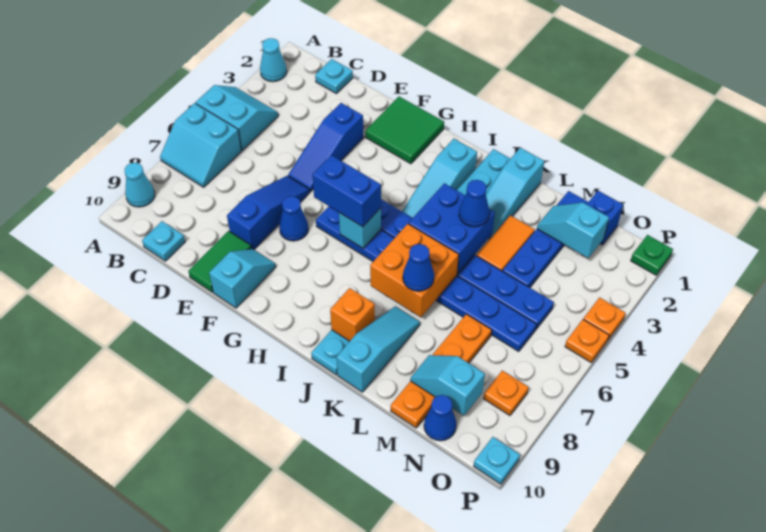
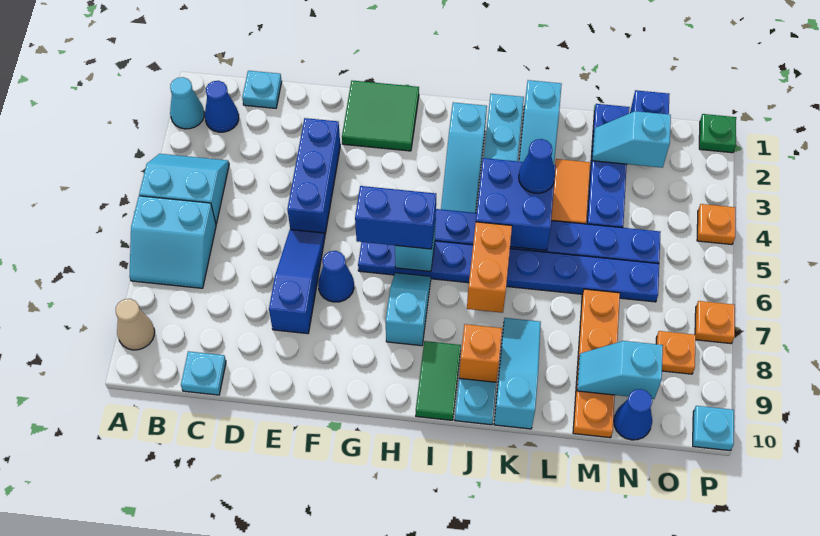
cyan 1x1 cone [125,163,155,207] -> tan 1x1 cone [116,299,155,350]
blue 1x3 slope [288,103,364,192] -> blue 1x3 brick [287,118,340,234]
green 1x2 tile [188,231,251,292] -> green 1x2 tile moved to [416,341,461,420]
cyan 1x2 slope [209,249,276,308] -> cyan 1x2 slope moved to [386,273,431,346]
orange 2x2 brick [370,224,459,317] -> orange 1x2 brick [467,222,512,313]
blue 1x1 cone [403,244,434,291] -> blue 1x1 cone moved to [205,81,239,132]
orange 1x1 plate [565,320,609,362] -> orange 1x1 plate moved to [695,301,735,344]

